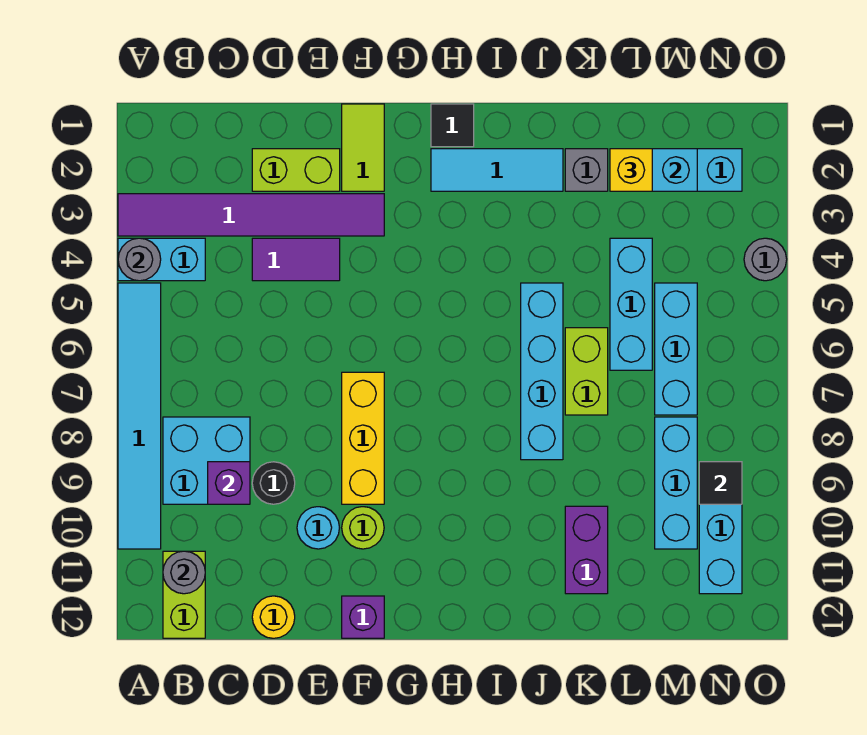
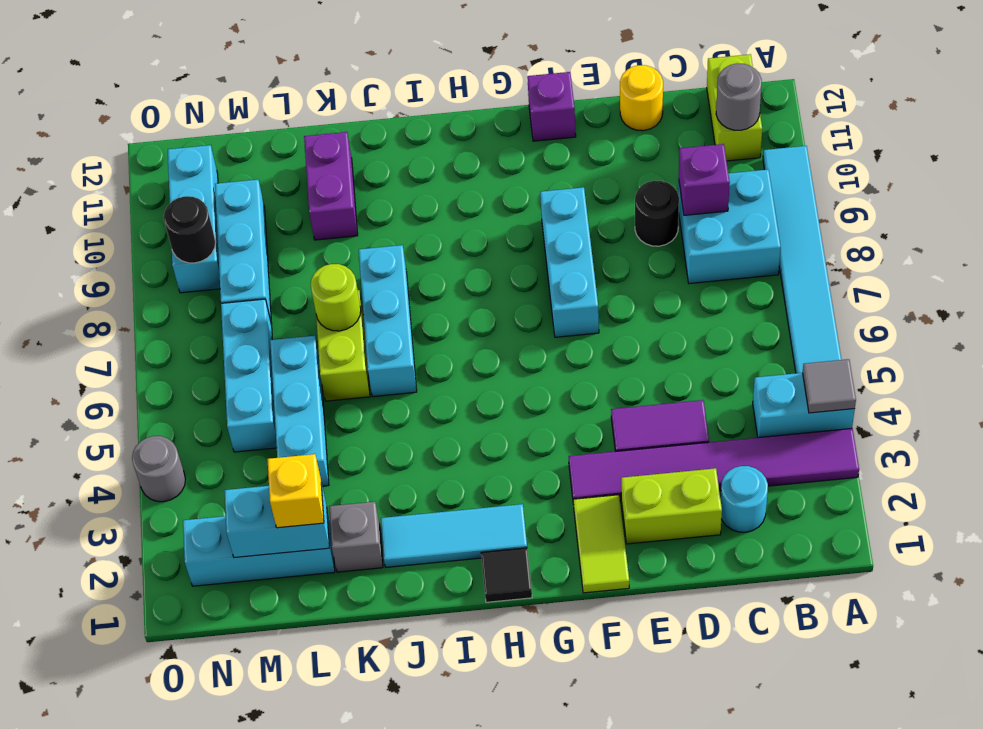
grey 1x1 round brick [118,238,161,281] -> grey 1x1 tile [803,359,856,413]
cyan 1x1 round brick [297,507,339,549] -> cyan 1x1 round brick moved to [721,466,768,532]
yellow 1x3 brick [342,372,384,504] -> cyan 1x3 brick [540,187,599,337]
lime 1x1 round brick [342,507,384,549] -> lime 1x1 round brick moved to [311,264,361,331]
cyan 1x4 brick [521,283,563,460] -> cyan 1x3 brick [359,245,417,397]
black 1x1 tile [699,462,742,504] -> black 1x1 round brick [164,196,216,263]

